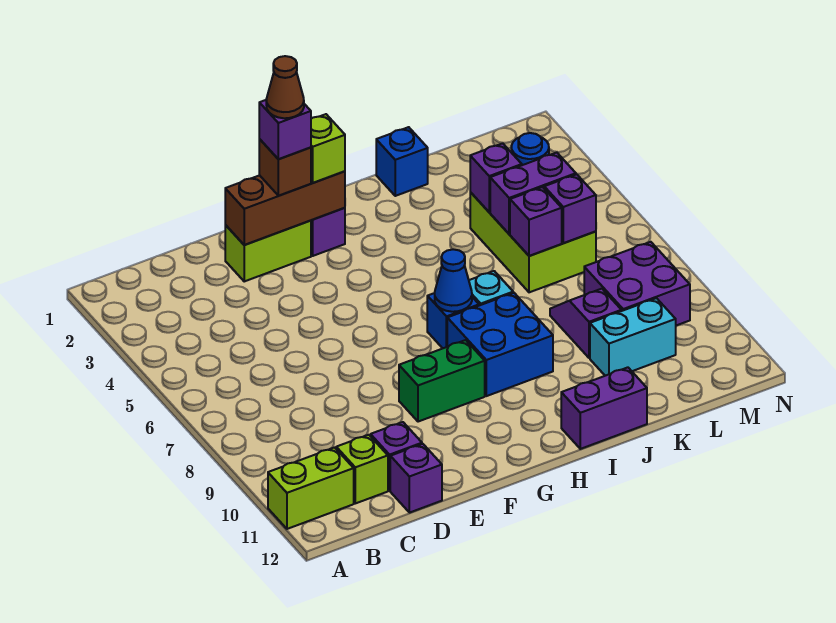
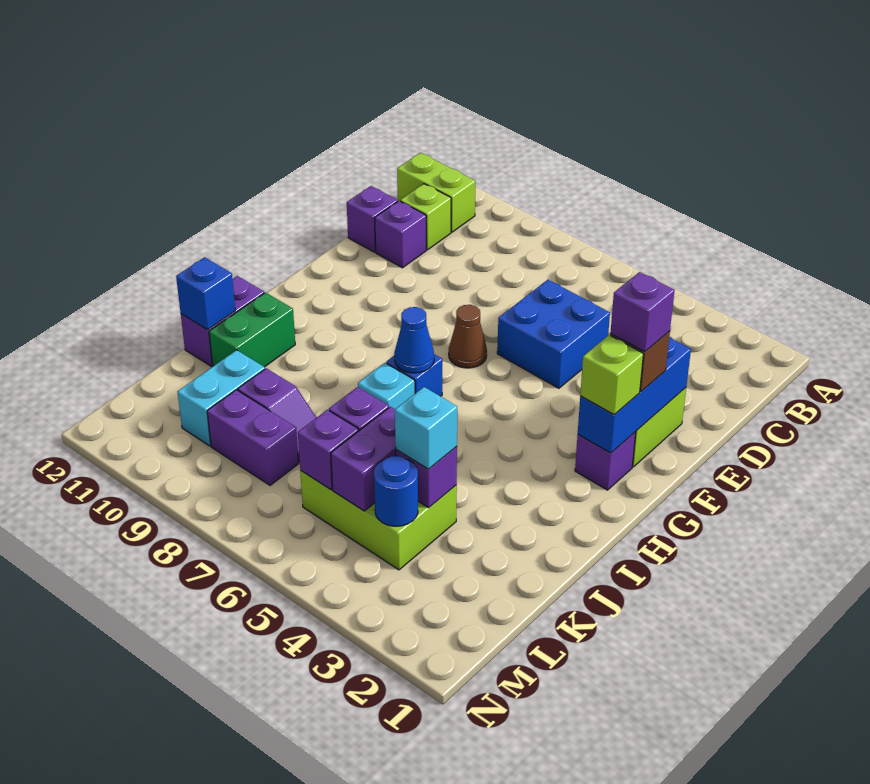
lime 1x2 brick [268,448,354,529] -> lime 1x2 brick turned to [397,153,475,232]
brown 1x3 brick [225,171,345,245] -> blue 1x3 brick [578,337,691,453]
brown 1x1 cone [266,56,304,118] -> brown 1x1 cone moved to [449,305,487,368]
green 1x2 brick [399,340,485,422] -> green 1x2 brick moved to [209,293,295,367]
blue 2x2 brick [447,293,553,396] -> blue 2x2 brick moved to [497,280,610,388]
blue 1x1 brick [376,127,428,196] -> blue 1x1 brick moved to [176,257,235,330]
none -> cyan 1x1 brick [395,387,457,469]
purple 2x2 brick [584,242,690,325] -> purple 1x2 brick [207,390,299,485]

